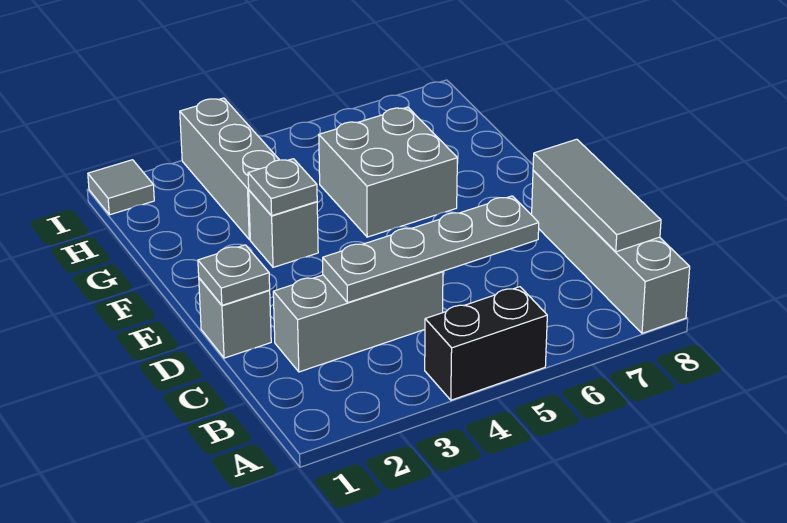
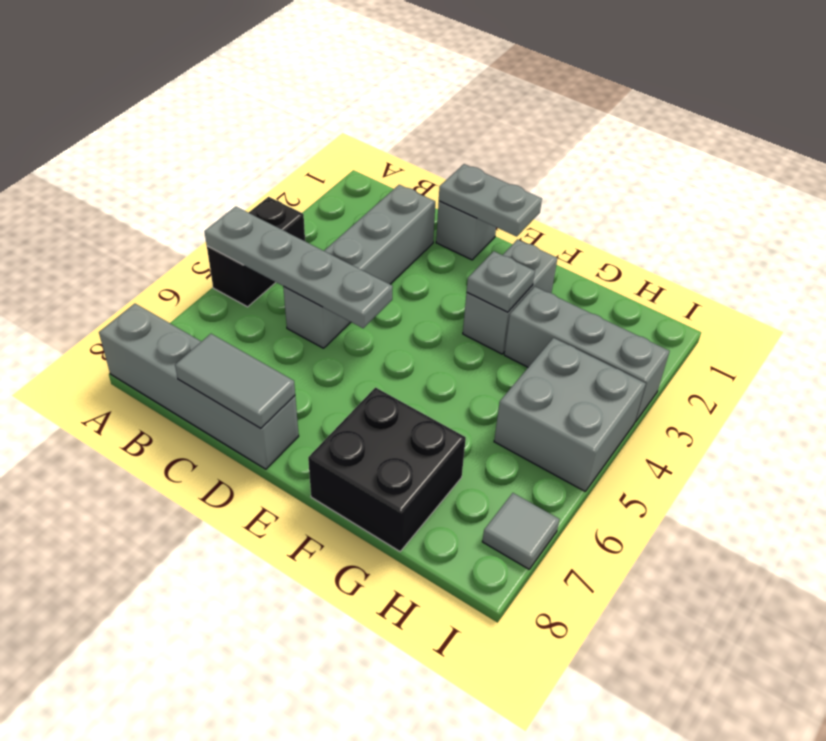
grey 1x3 tile [533,139,661,252] -> grey 1x2 tile [175,334,295,428]
grey 1x3 brick [273,271,443,372] -> grey 1x4 brick [283,185,435,348]
grey 1x4 plate [323,196,539,302] -> grey 1x4 plate turned to [204,207,393,328]
grey 1x1 plate [198,245,270,305] -> grey 1x2 plate [439,164,542,237]
grey 1x1 brick [249,190,318,267] -> grey 1x2 brick [463,239,557,354]
grey 2x2 brick [319,107,457,237] -> grey 2x2 brick moved to [494,338,646,491]
none -> black 2x2 brick [308,388,466,551]
grey 1x1 tile [88,160,154,215] -> grey 1x1 tile moved to [482,493,560,569]

